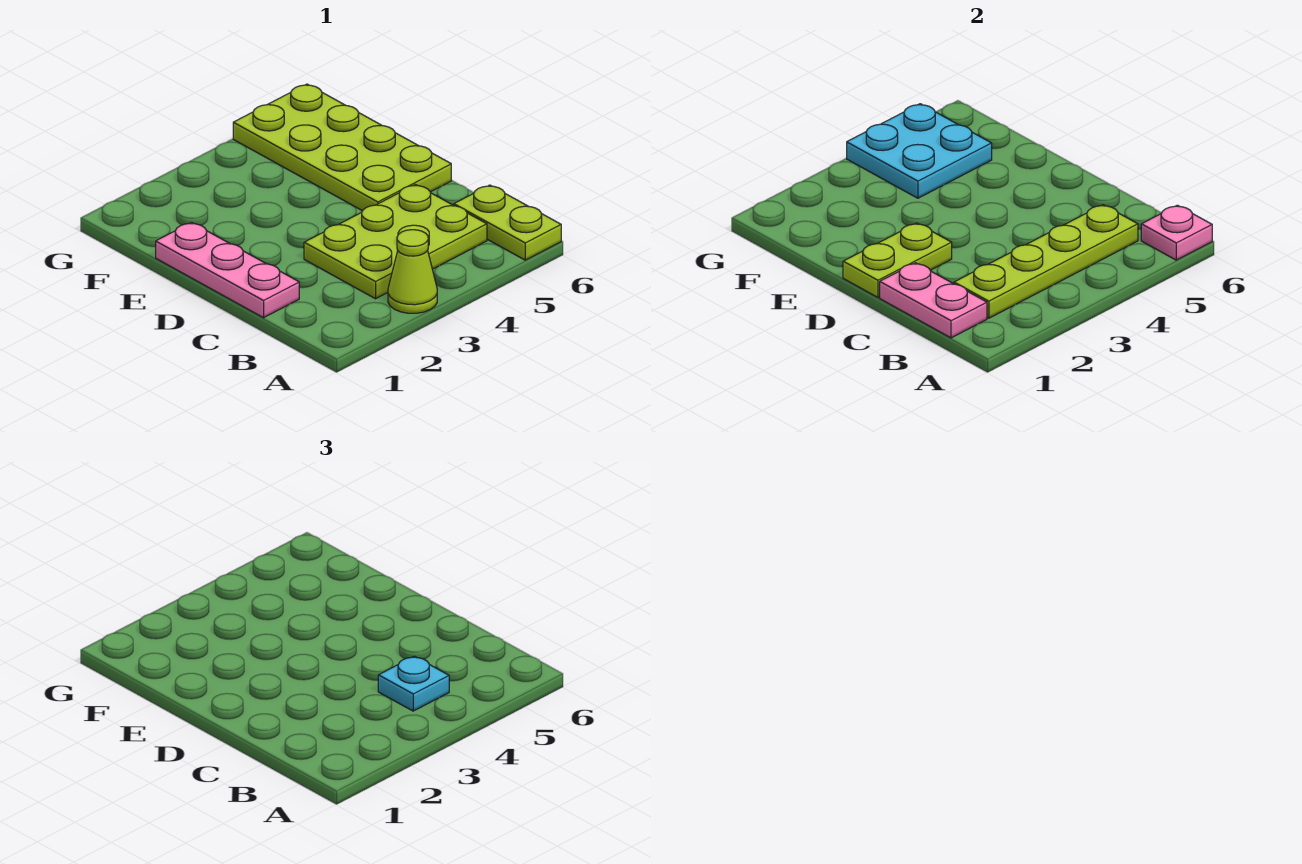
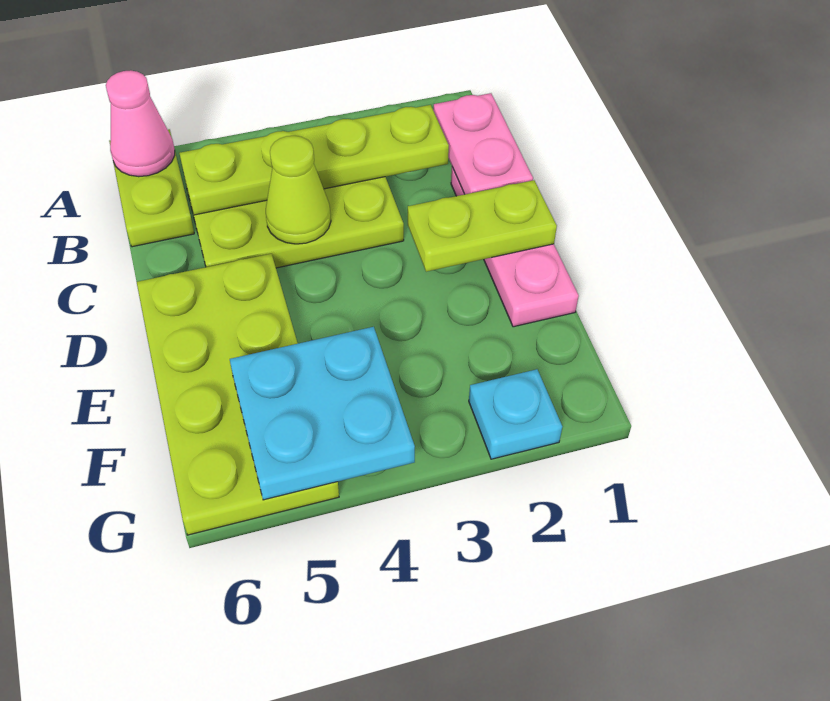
lime 1x1 cone [388,230,437,313] -> lime 1x1 cone moved to [266,136,331,244]
pink 1x1 plate [1141,205,1212,260] -> pink 1x1 cone [106,70,175,177]
cyan 1x1 plate [378,656,449,711] -> cyan 1x1 plate moved to [469,369,562,459]

